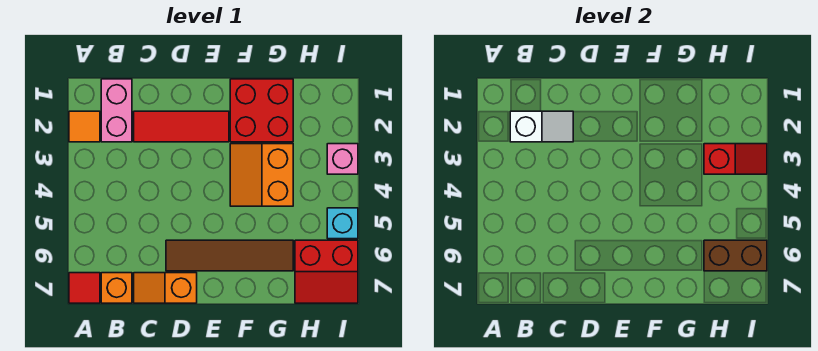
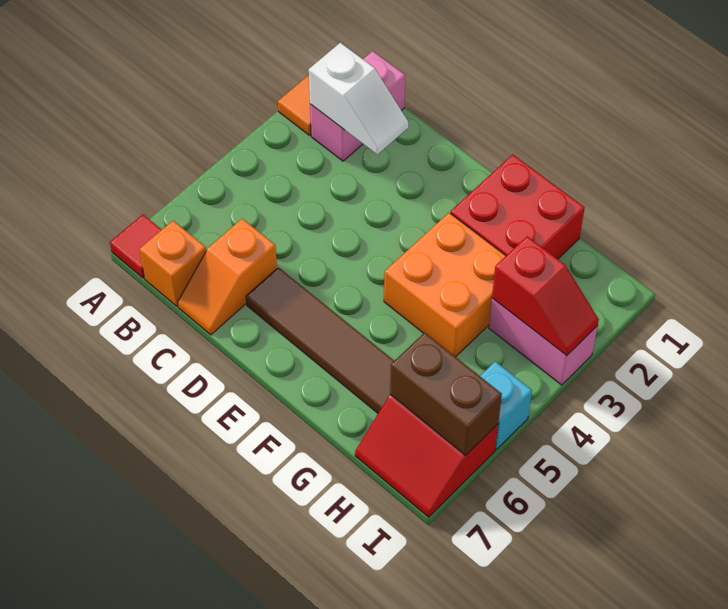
red 1x3 tile [134,111,229,142] -> none
orange 1x2 slope [134,273,197,303] -> orange 1x2 slope turned to [178,219,277,335]
orange 2x2 slope [230,144,293,206] -> orange 2x2 brick [384,213,506,357]
pink 1x1 brick [327,144,358,174] -> pink 1x2 brick [489,298,598,385]

